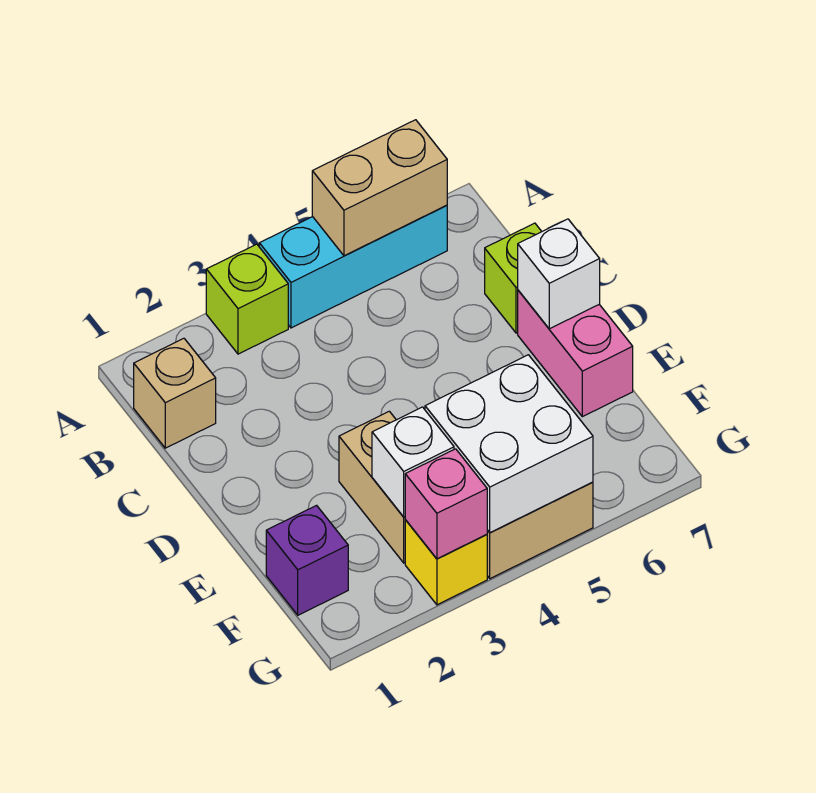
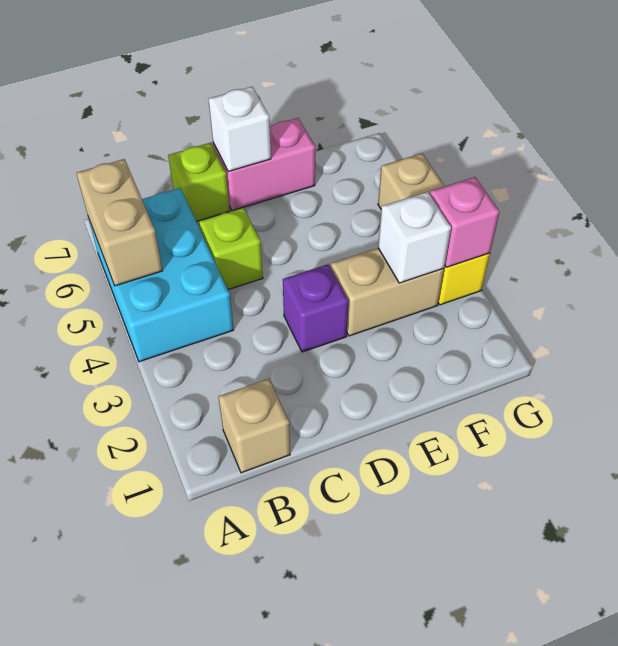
lime 1x1 brick [206,244,288,354] -> lime 1x1 brick moved to [199,208,263,290]
cyan 1x3 brick [259,205,447,328] -> cyan 2x3 brick [89,188,234,362]
purple 1x1 brick [266,505,348,615] -> purple 1x1 brick moved to [283,264,349,352]
white 2x2 brick [425,355,593,532] -> none

